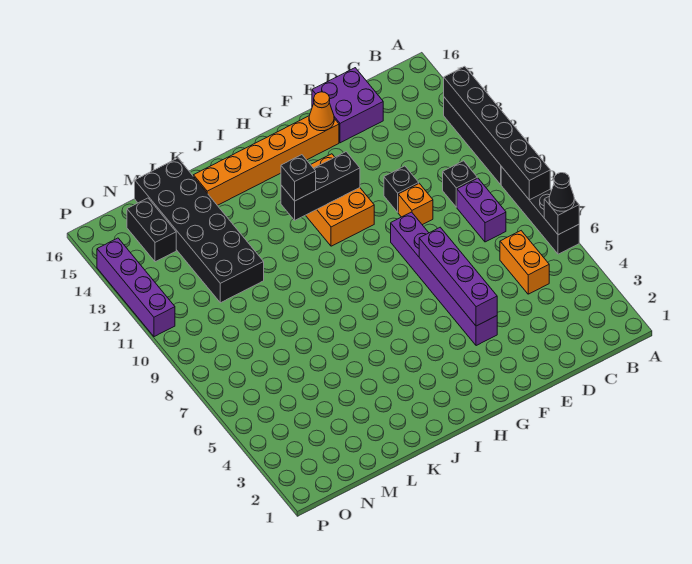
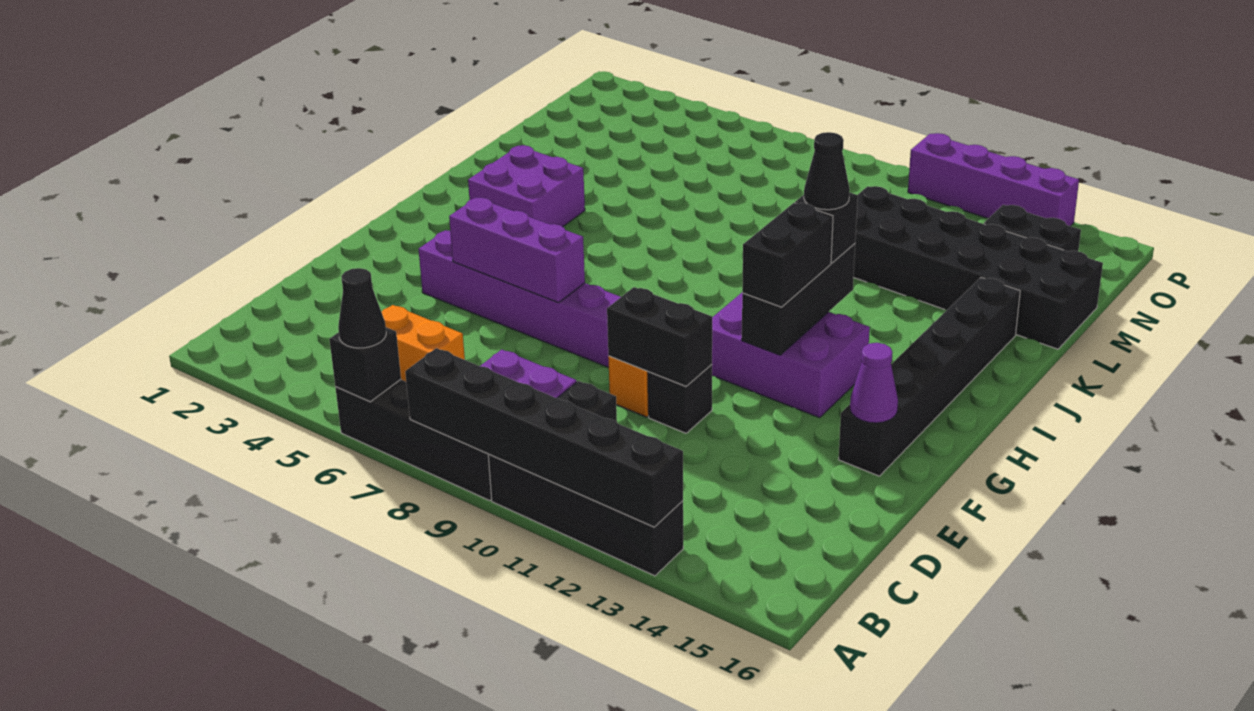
purple 2x2 brick [312,68,383,143] -> purple 2x2 brick moved to [468,145,585,227]
none -> black 1x2 brick [607,287,712,386]
purple 1x4 brick [419,227,497,326] -> purple 1x3 brick [449,198,585,303]
orange 1x6 brick [193,116,339,205] -> black 1x6 brick [839,277,1020,476]
orange 1x1 cone [309,92,334,131] -> purple 1x1 cone [850,343,898,423]
orange 2x3 brick [306,154,374,246] -> purple 2x3 brick [712,293,870,418]
none -> black 1x2 brick [742,203,833,307]
none -> black 1x1 cone [804,132,850,210]

